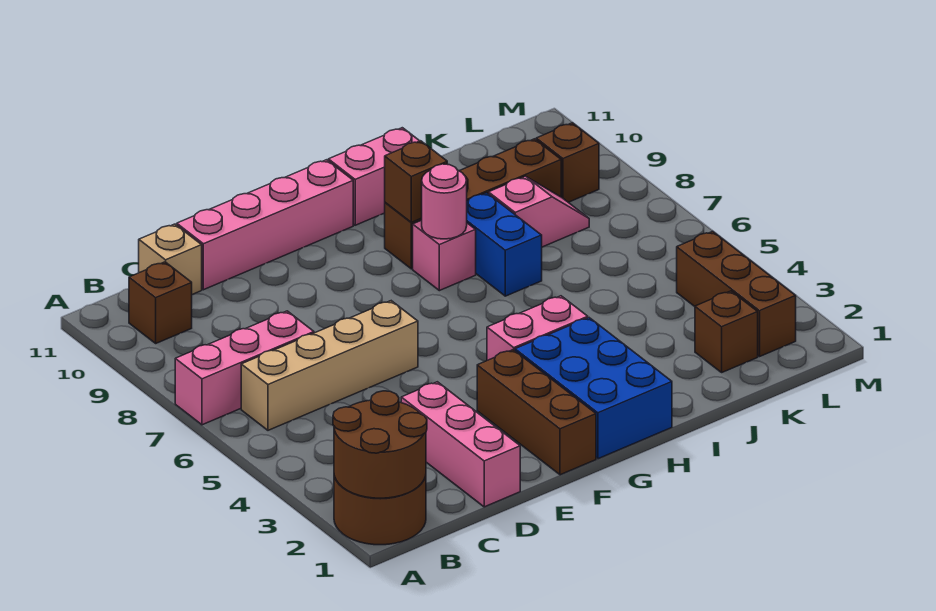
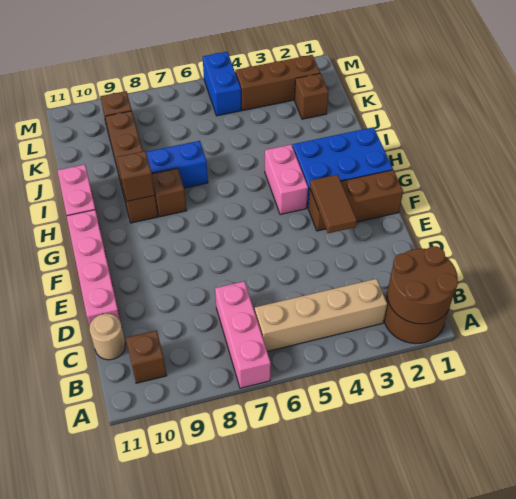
tan 1x4 brick [241,301,418,430] -> tan 1x4 brick turned to [255,279,387,352]
tan 1x1 brick [139,224,202,295] -> tan 1x1 round brick [90,314,125,360]
pink 1x3 brick [401,382,520,507] -> none
none -> brown 1x2 tile [310,175,357,233]
pink 1x1 brick [413,220,476,291] -> brown 1x1 brick [152,168,187,217]
pink 1x1 round brick [422,164,467,239] -> none
pink 1x2 slope [489,176,589,247] -> none
none -> blue 1x2 brick [203,52,241,116]

